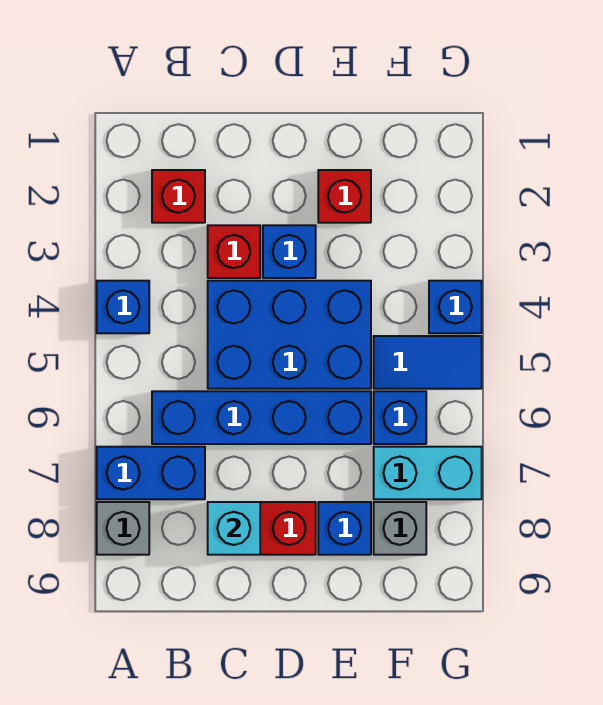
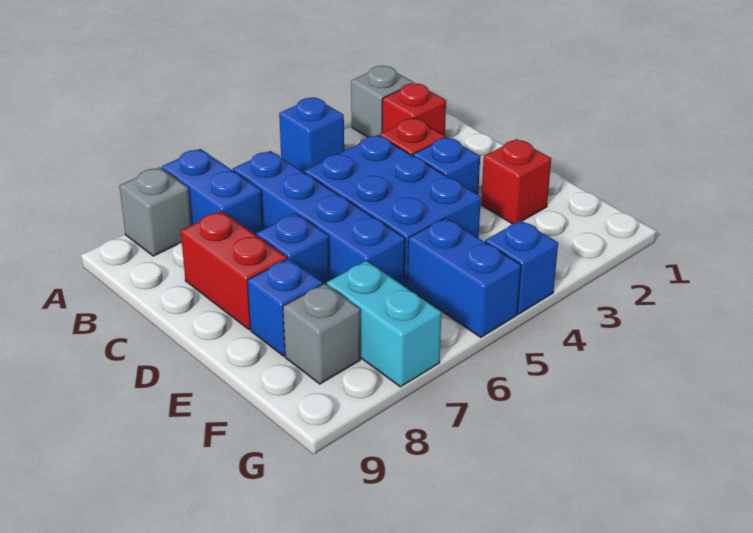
none -> grey 1x1 brick [351,66,414,137]
cyan 1x1 brick [208,502,260,555] -> none
blue 1x2 tile [374,336,482,389] -> blue 1x2 brick [408,218,521,337]
blue 1x1 brick [374,391,426,444] -> blue 1x1 brick moved to [256,213,330,285]

